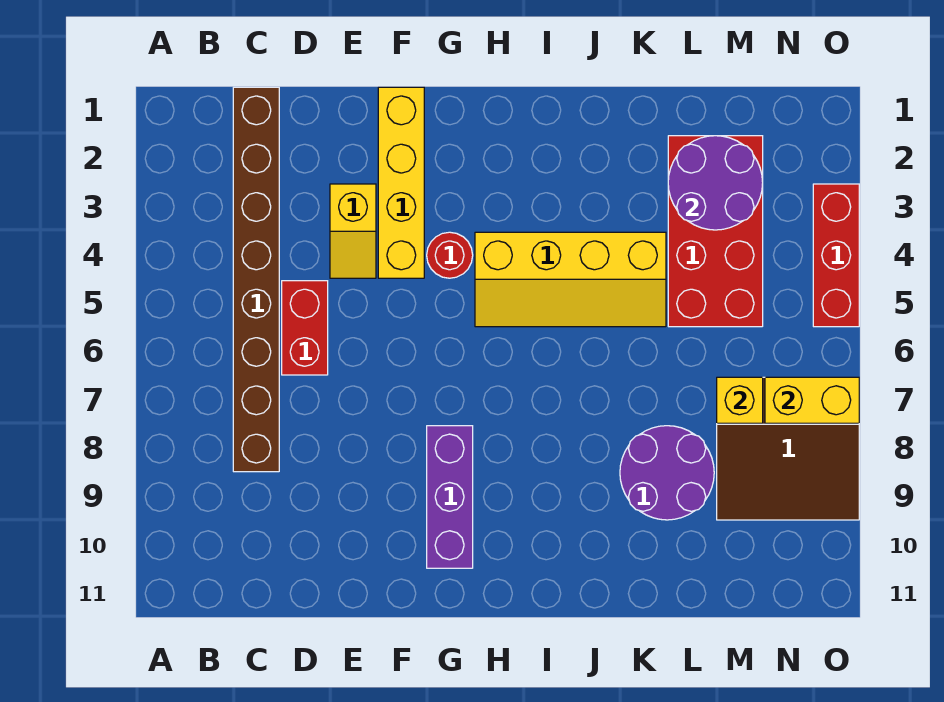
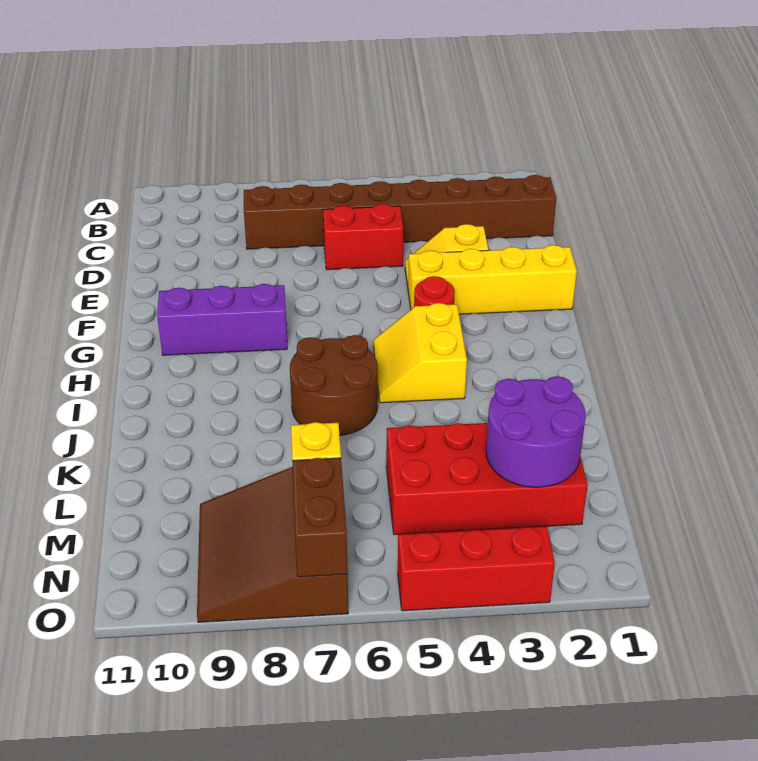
yellow 2x4 slope [475,232,666,327] -> yellow 2x2 slope [374,303,467,403]
none -> brown 2x2 round brick [290,335,378,435]
purple 2x2 round brick [620,426,714,520] -> none
yellow 1x2 brick [765,377,859,423] -> brown 1x2 brick [292,458,348,577]

